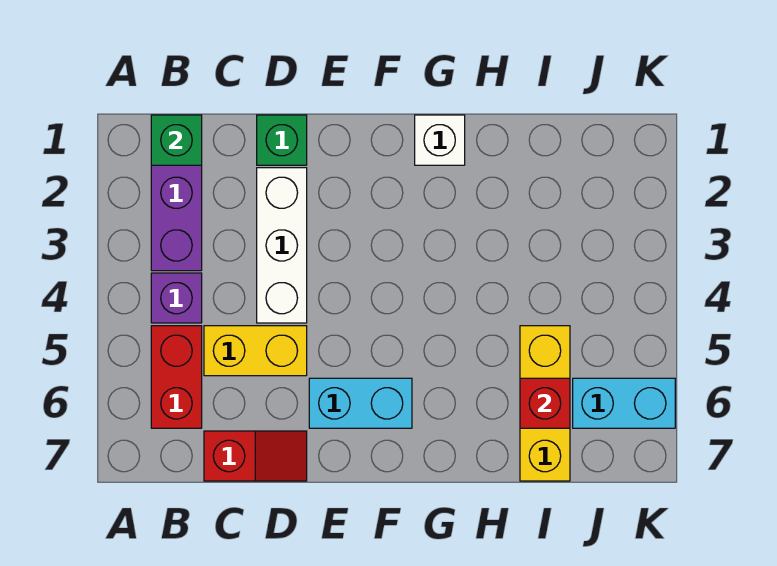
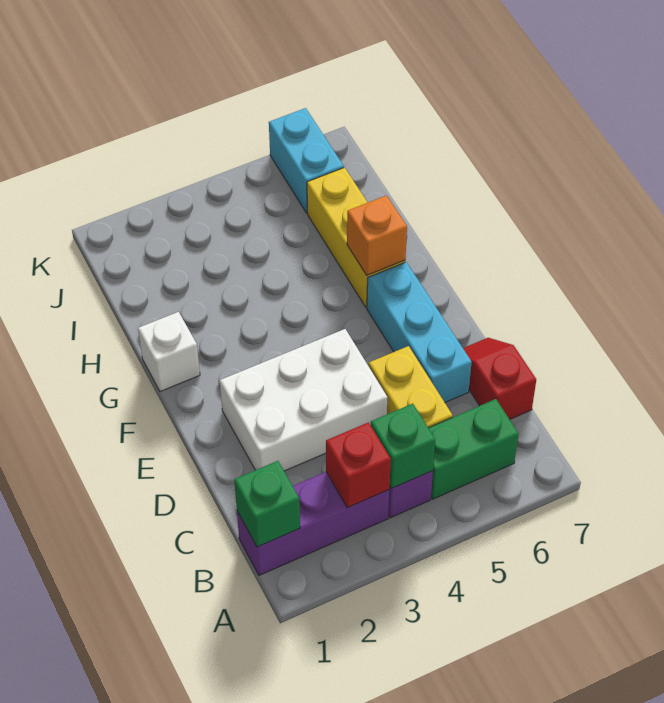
red 1x2 brick [151,326,202,428] -> green 1x2 brick [429,399,518,499]
green 1x1 brick [257,115,307,165] -> green 1x1 brick moved to [371,404,435,489]
white 1x3 brick [257,168,307,323] -> white 2x3 brick [220,329,388,471]
cyan 1x2 brick [309,378,412,428] -> cyan 1x3 brick [367,262,472,402]
none -> orange 1x1 brick [347,195,407,275]
yellow 1x3 brick [520,326,570,481] -> yellow 1x3 brick turned to [307,168,405,308]
red 1x1 brick [520,378,570,428] -> red 1x1 brick moved to [326,422,391,508]

